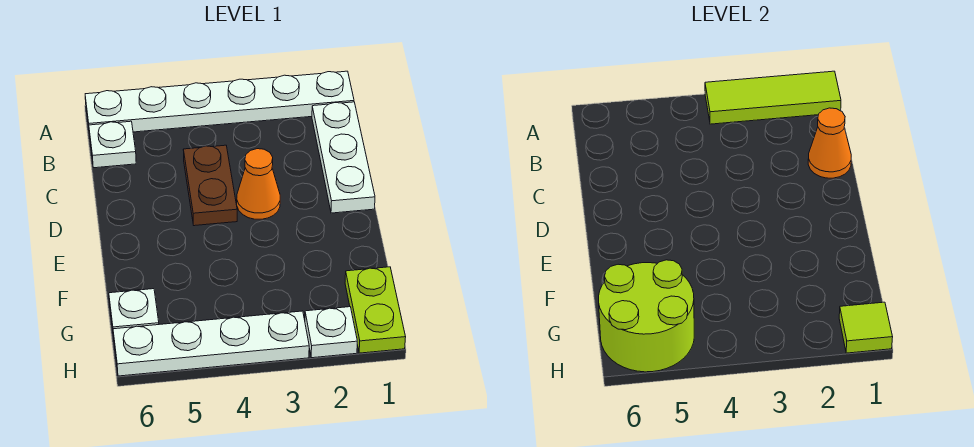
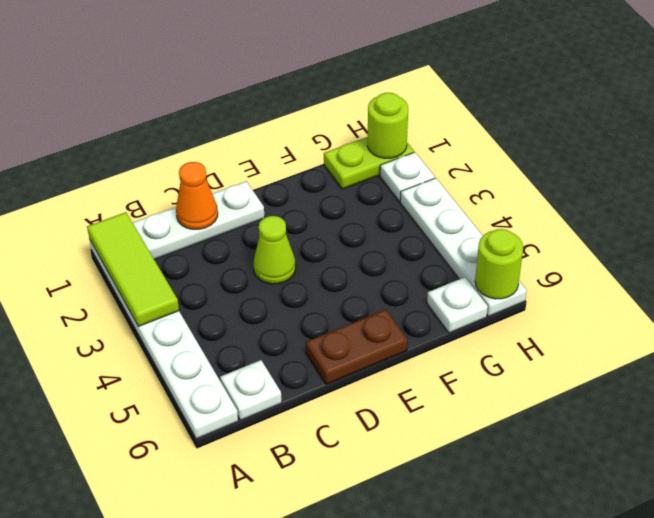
brown 1x2 plate [183,145,237,226] -> brown 1x2 plate moved to [306,309,407,384]
orange 1x1 cone [237,149,280,219] -> lime 1x1 cone [253,216,296,284]
lime 2x2 round brick [599,260,694,372] -> lime 1x1 round brick [475,229,523,299]
lime 1x1 tile [839,302,893,353] -> lime 1x1 round brick [368,93,408,158]

